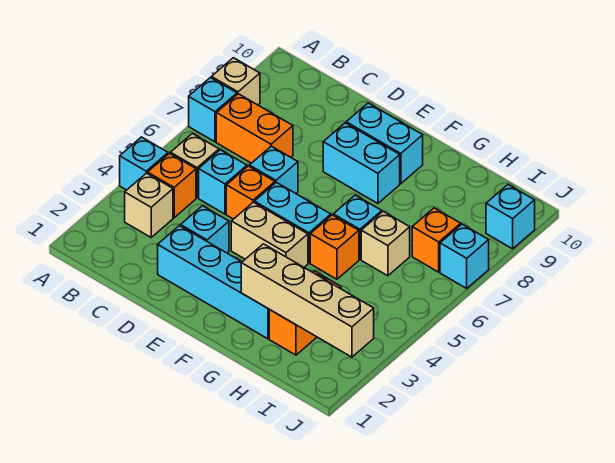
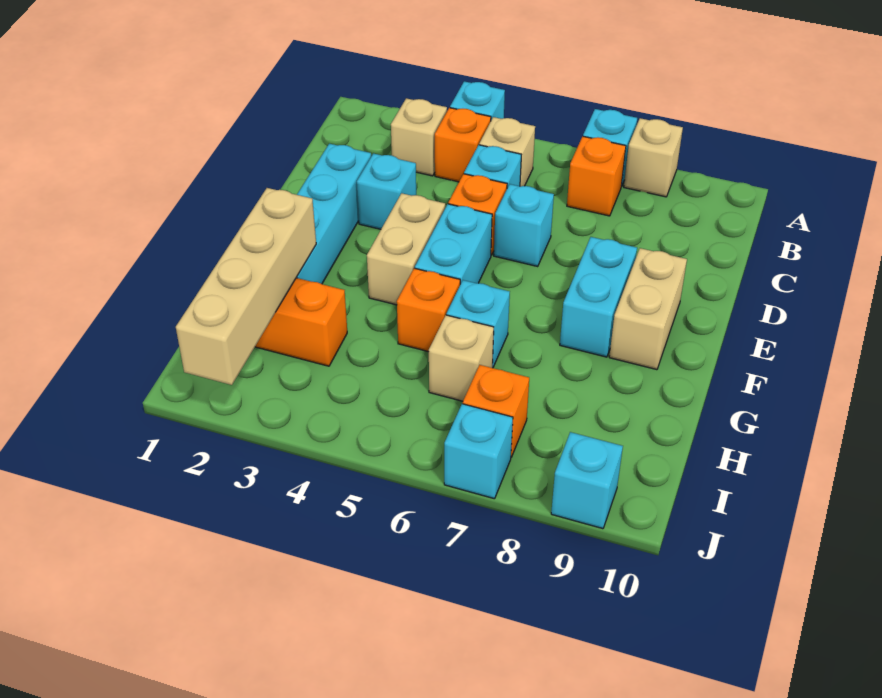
orange 1x2 brick [216,94,293,163] -> orange 1x1 brick [567,136,626,216]
cyan 1x2 brick [346,103,423,184] -> tan 1x2 brick [609,248,687,370]

